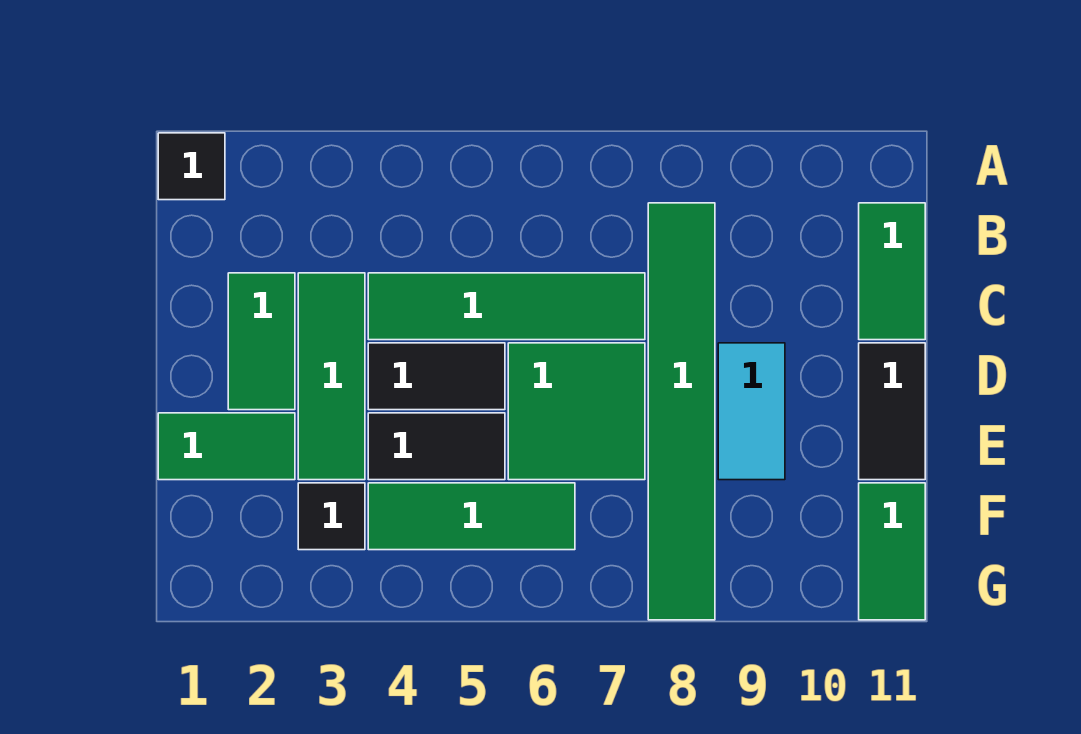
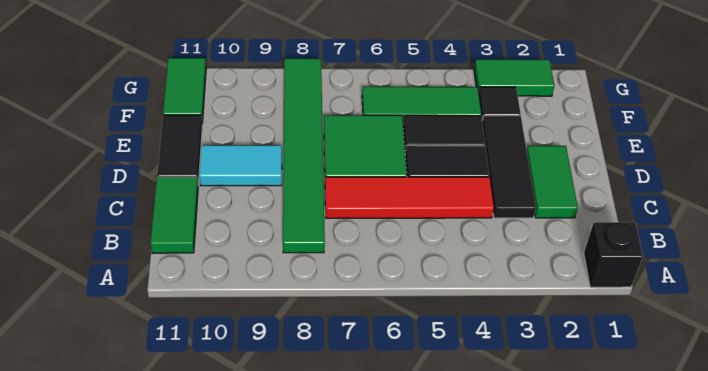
black 1x1 tile [158,133,225,200] -> black 1x1 brick [584,222,643,287]
green 1x3 tile [298,273,365,480] -> black 1x3 tile [482,116,536,218]
green 1x4 tile [368,273,645,340] -> red 1x4 tile [325,177,494,218]
cyan 1x2 tile [718,343,785,480] -> cyan 1x2 tile turned to [199,145,282,186]
green 1x2 tile [158,413,295,480] -> green 1x2 tile moved to [474,59,554,96]

